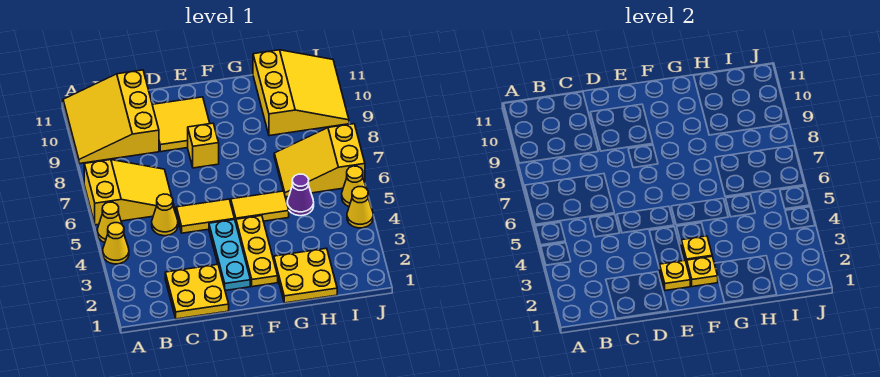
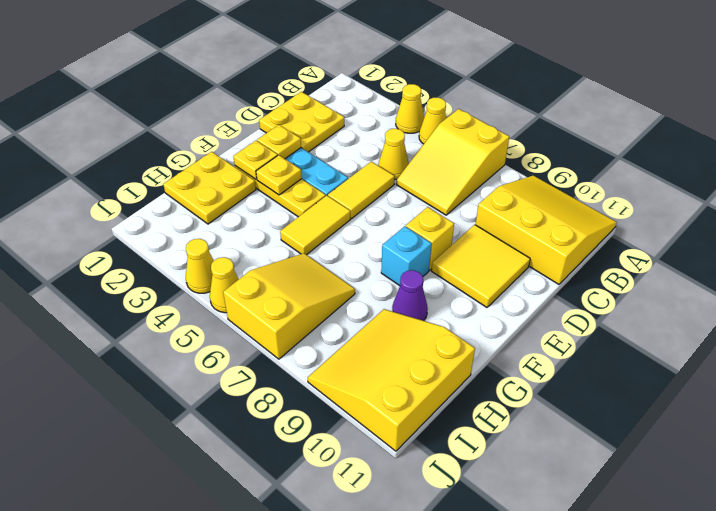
none -> cyan 1x1 brick [381,226,431,286]
purple 1x1 cone [287,174,314,216] -> purple 1x1 cone moved to [392,270,428,321]
yellow 3x3 slope [253,50,349,136] -> yellow 3x3 slope turned to [308,309,475,451]

